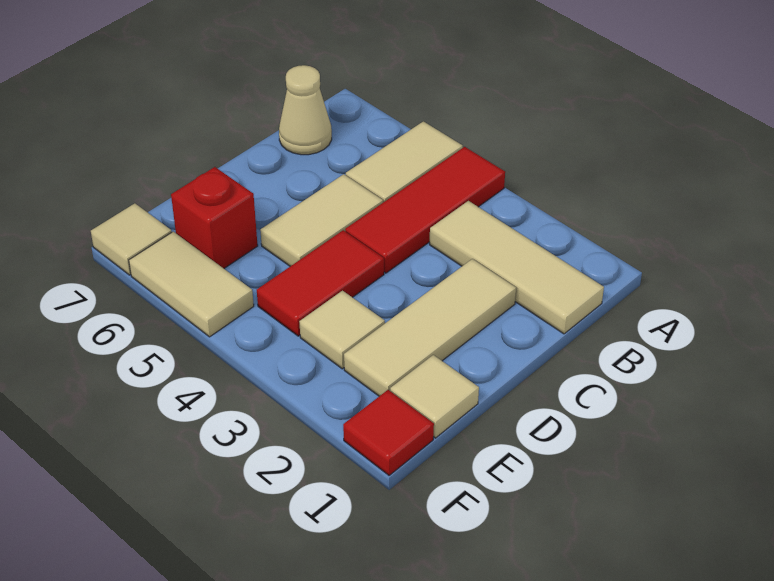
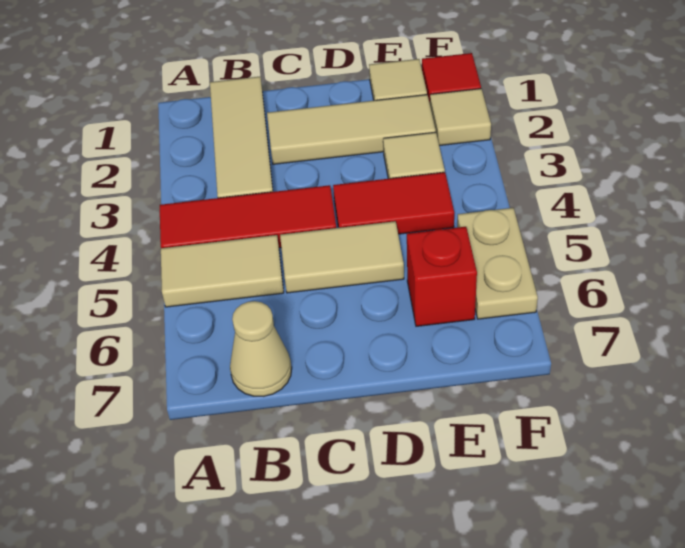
tan 1x2 tile [129,232,254,337] -> tan 1x2 plate [457,208,538,319]
tan 1x1 tile [91,203,172,275] -> tan 1x1 tile moved to [430,89,491,146]

